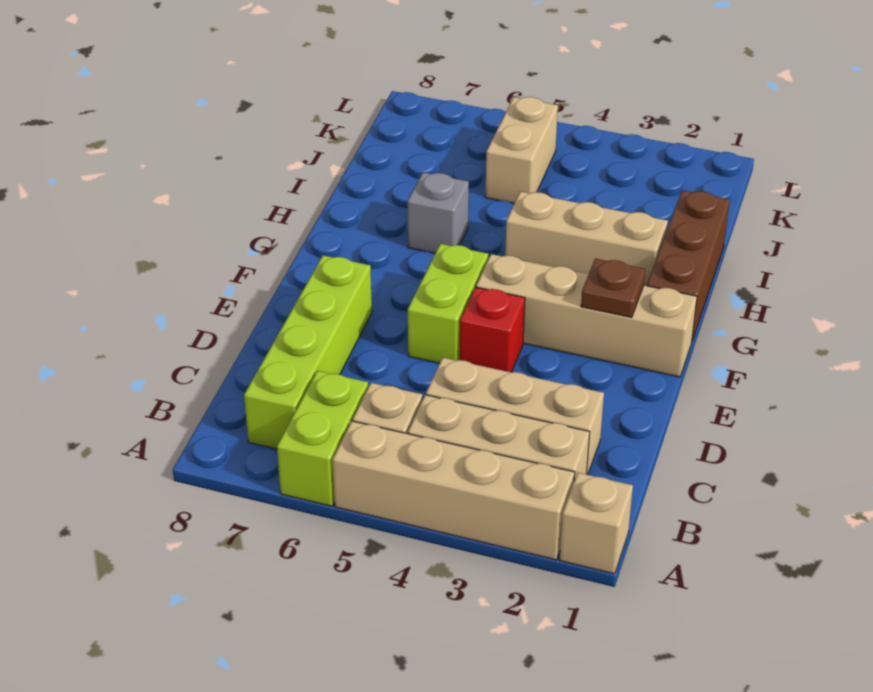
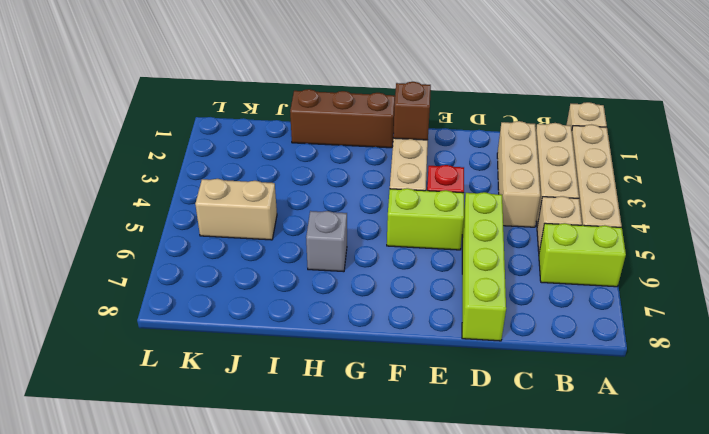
lime 1x4 brick [244,255,372,449] -> lime 1x4 brick turned to [462,192,506,341]
brown 1x1 plate [581,259,645,317] -> brown 1x1 brick [393,82,431,140]
tan 1x3 brick [505,191,668,286] -> none

